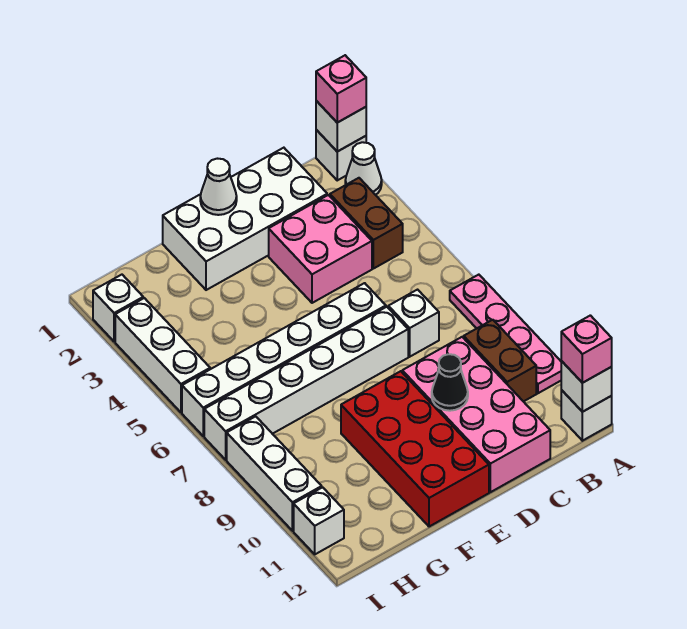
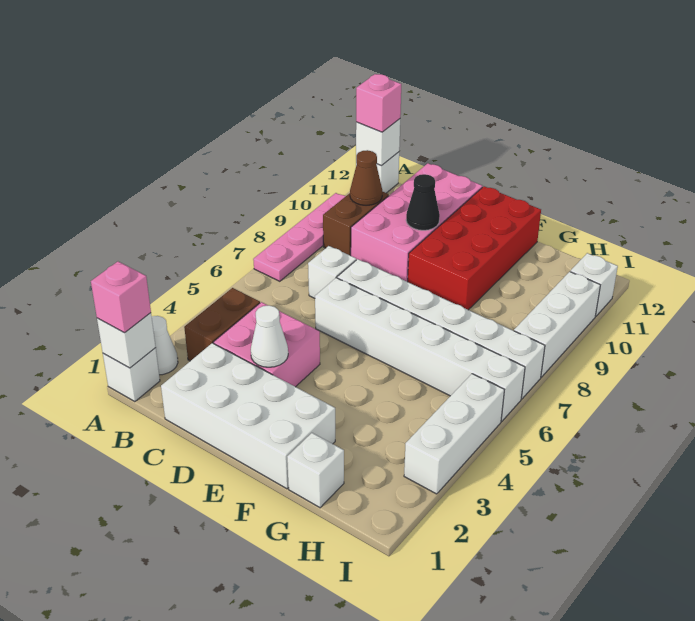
none -> brown 1x1 cone [350,150,382,205]
white 1x1 cone [200,159,237,215] -> white 1x1 cone moved to [251,305,288,367]
white 1x1 brick [93,275,143,342] -> white 1x1 brick moved to [287,433,344,508]

